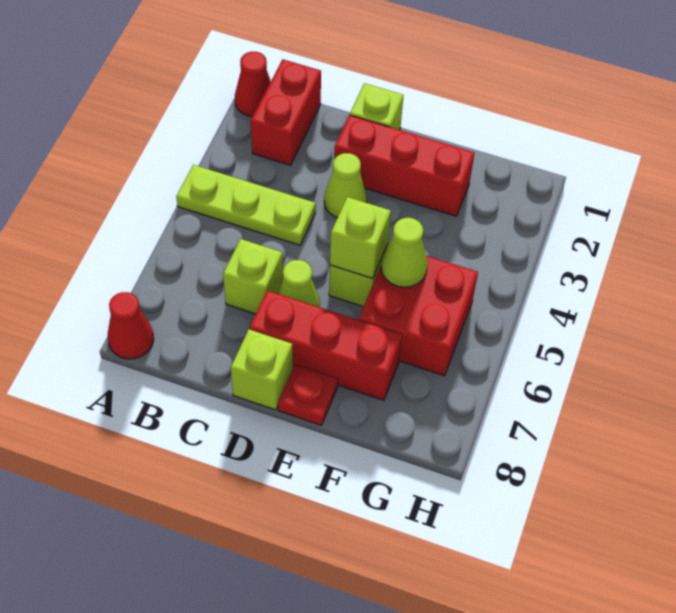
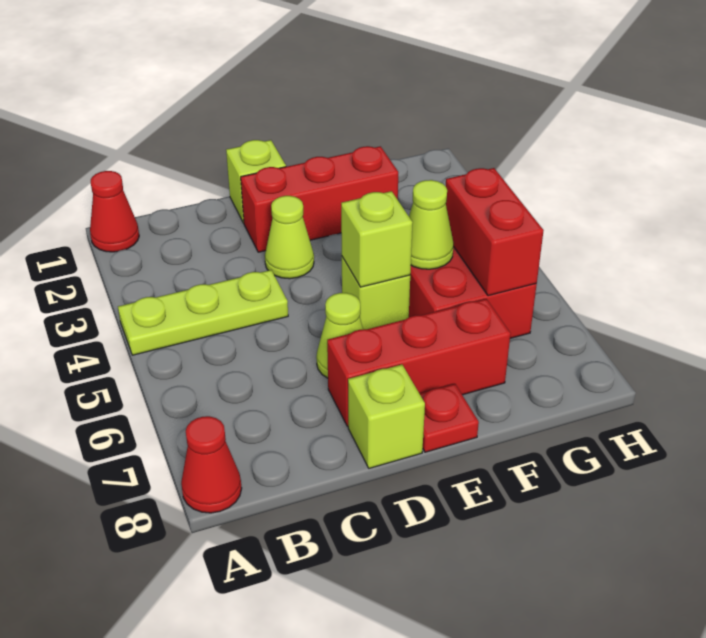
red 1x2 brick [251,59,321,165] -> red 1x2 brick moved to [446,168,544,296]
lime 1x1 brick [223,239,283,314] -> none

